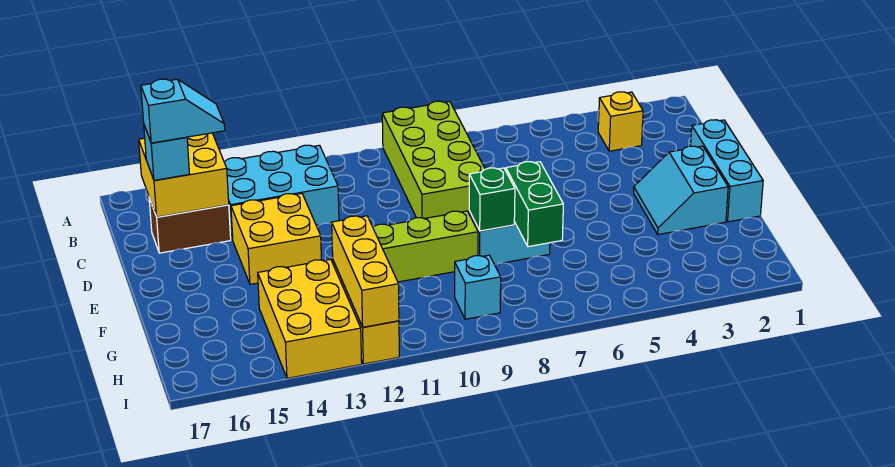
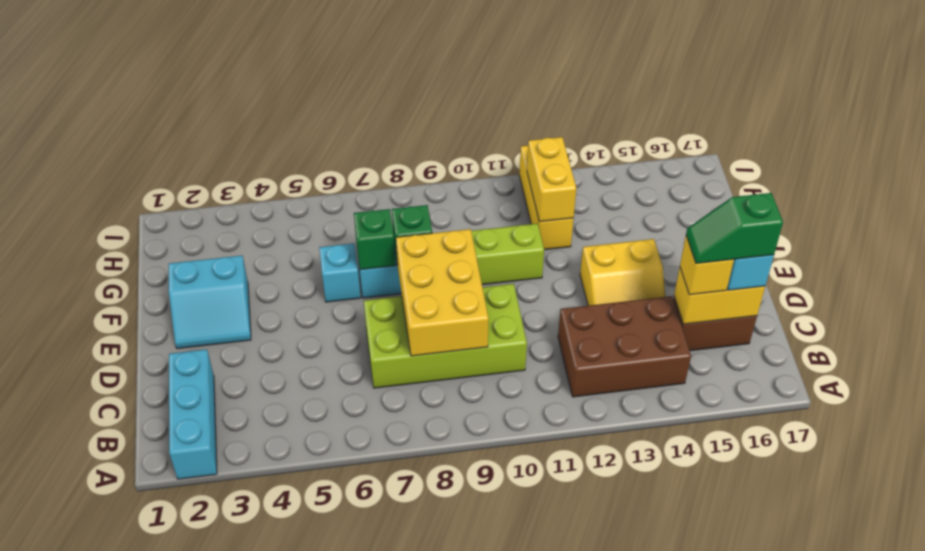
lime 2x4 brick [382,101,485,219] -> lime 2x4 brick turned to [364,284,527,388]
yellow 1x1 brick [598,92,643,151] -> yellow 1x1 brick moved to [680,236,734,295]
cyan 2x3 brick [224,145,339,240] -> brown 2x3 brick [558,296,691,397]
yellow 2x2 brick [139,133,229,217] -> yellow 1x2 brick [674,268,765,324]
cyan 1x2 slope [141,79,225,143] -> green 1x2 slope [686,193,783,264]
cyan 1x3 brick [691,120,763,222] -> cyan 1x3 brick moved to [169,349,217,479]
yellow 2x2 brick [231,193,321,284] -> yellow 2x2 slope [580,239,665,306]
cyan 2x2 slope [634,146,728,235] -> cyan 2x2 slope turned to [169,256,251,349]
green 1x2 brick [506,162,563,247] -> green 1x1 brick [354,209,396,270]
yellow 1x3 brick [332,216,399,327] -> yellow 1x2 brick [527,137,576,222]
yellow 2x3 brick [258,259,362,378] -> yellow 2x3 brick moved to [396,229,489,356]
cyan 1x1 brick [455,255,501,319] -> cyan 1x1 brick moved to [319,243,361,302]

